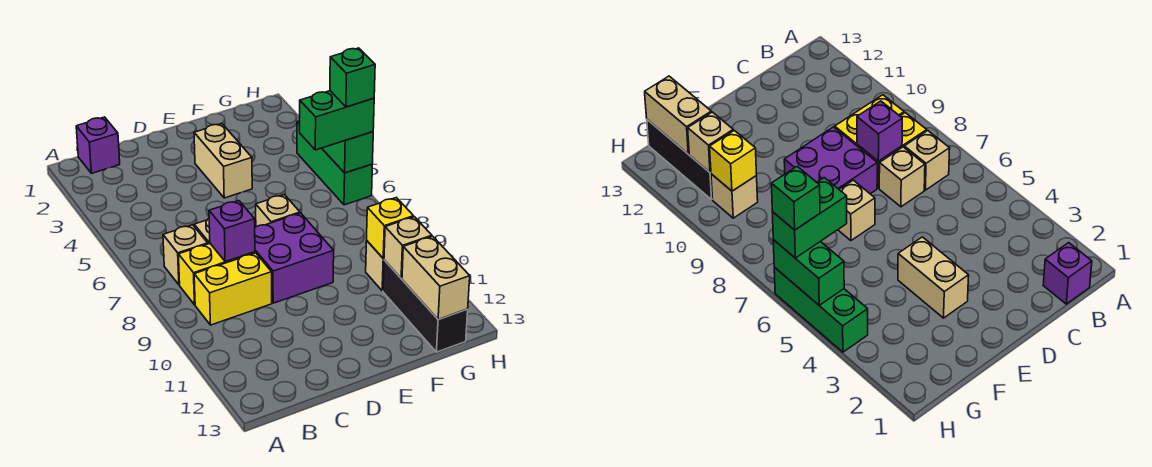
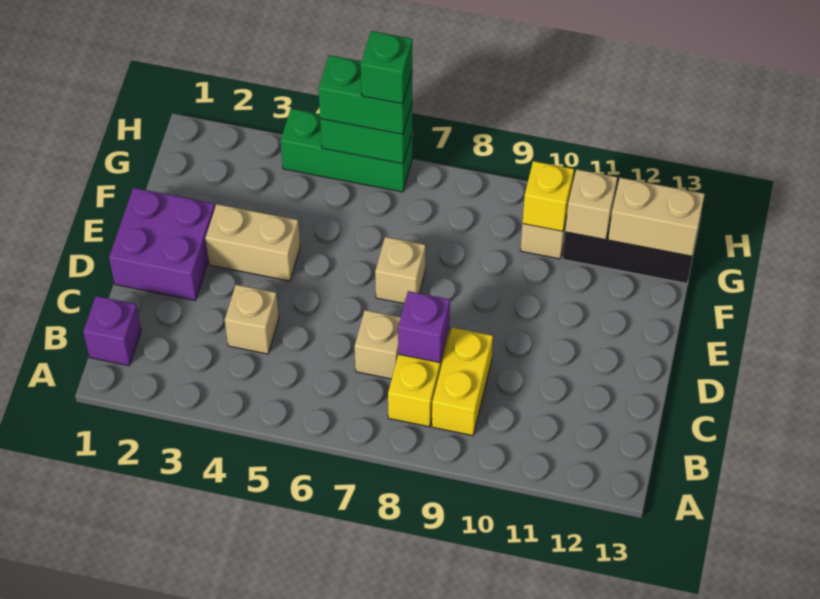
tan 1x1 brick [163,225,208,285] -> tan 1x1 brick moved to [225,285,279,354]
purple 2x2 brick [255,213,334,303] -> purple 2x2 brick moved to [109,188,215,300]
green 1x2 brick [300,91,374,150] -> green 1x2 brick turned to [319,55,412,134]

